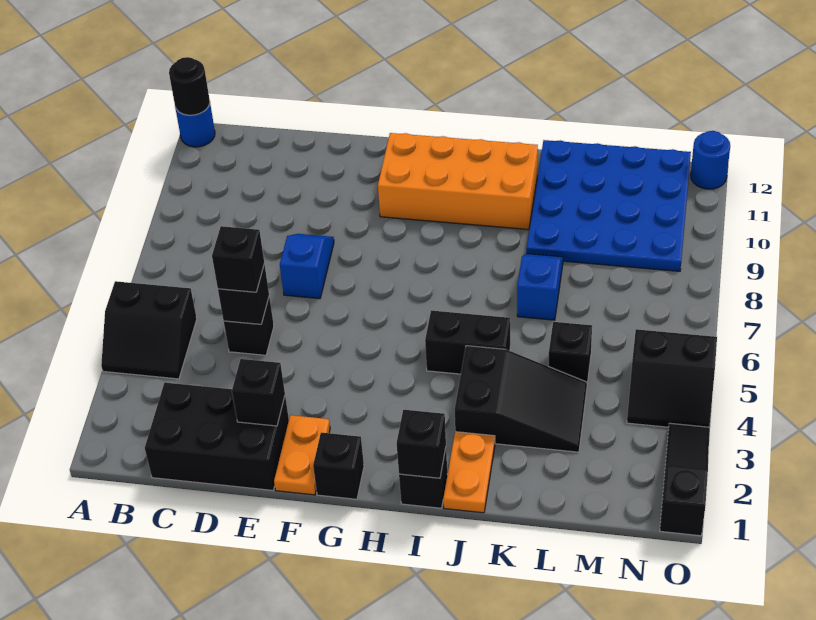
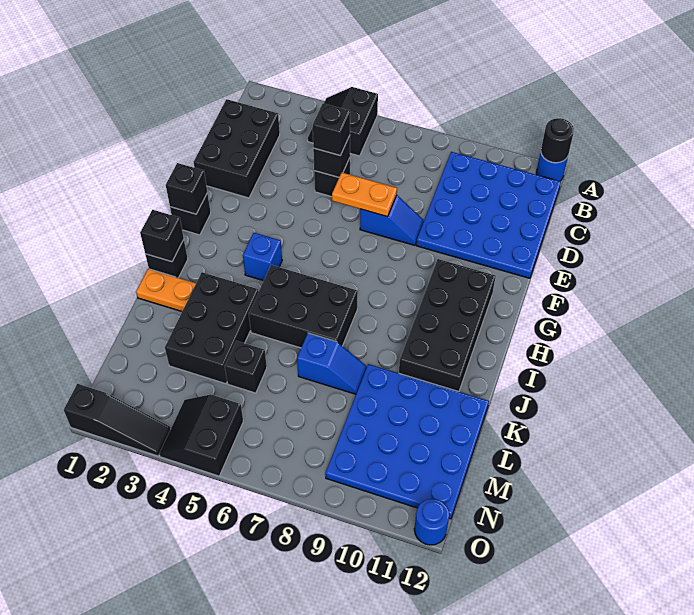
none -> blue 4x4 plate [416,152,561,278]
black 1x1 brick [232,359,285,426] -> black 1x1 brick moved to [166,163,207,214]
orange 1x2 plate [274,415,330,495] -> orange 1x2 plate moved to [332,173,397,217]
orange 2x4 brick [378,133,538,230] -> black 2x4 brick [399,259,496,392]
none -> blue 1x1 brick [243,233,282,281]
black 1x2 brick [425,310,510,374] -> black 2x3 brick [249,265,358,348]
black 2x3 slope [455,346,587,452] -> black 2x3 brick [165,272,259,384]

